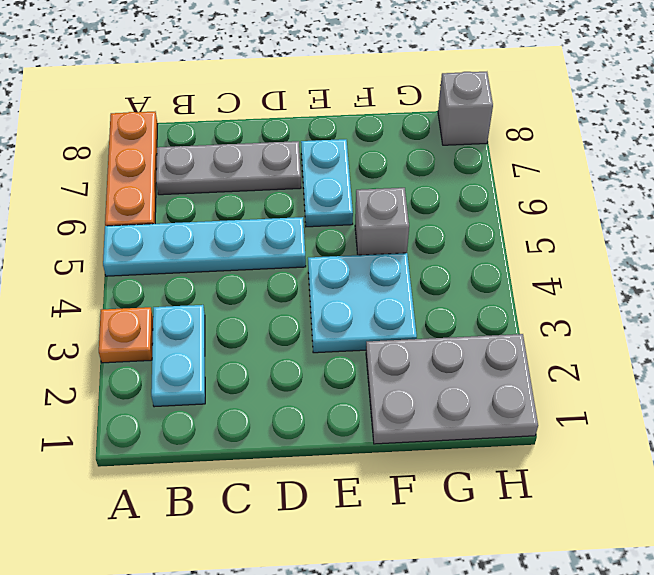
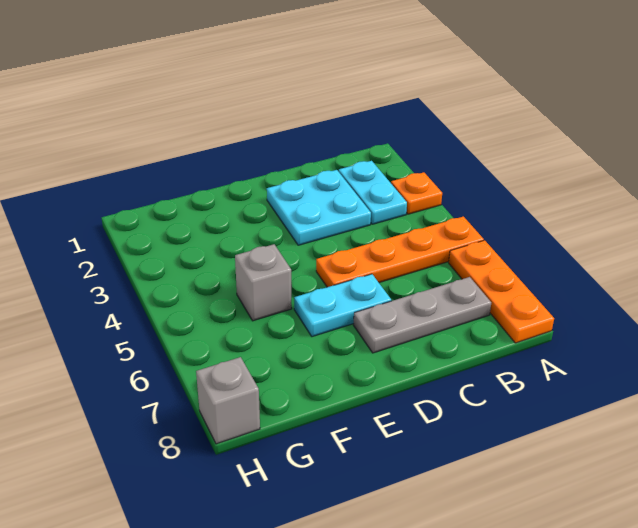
cyan 1x4 plate [103,217,306,276] -> orange 1x4 plate [316,217,484,287]
cyan 2x2 plate [308,253,417,353] -> cyan 2x2 plate moved to [267,170,371,245]
cyan 1x2 plate [301,139,353,227] -> cyan 1x2 plate turned to [294,274,391,337]
grey 2x3 plate [366,334,538,444] -> none

